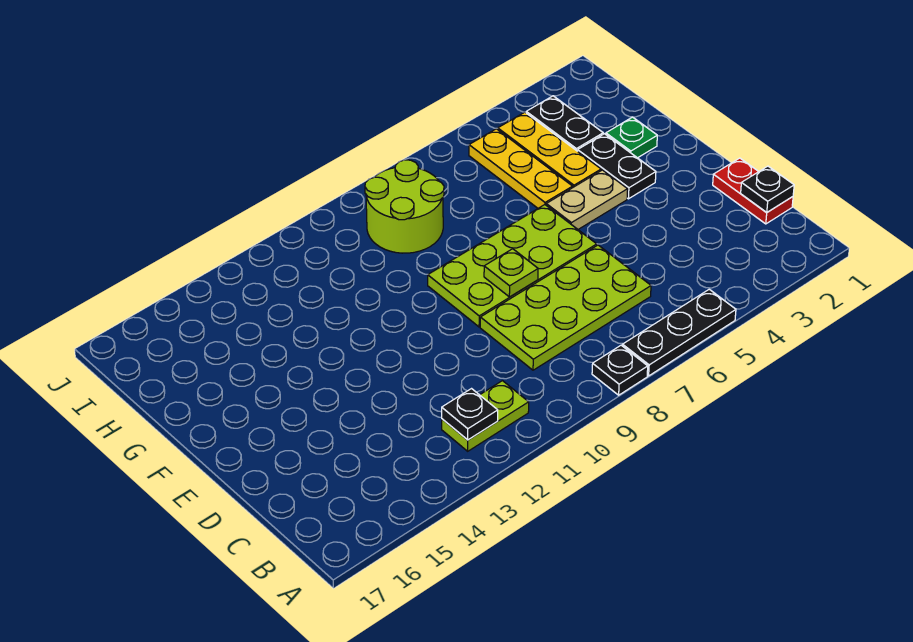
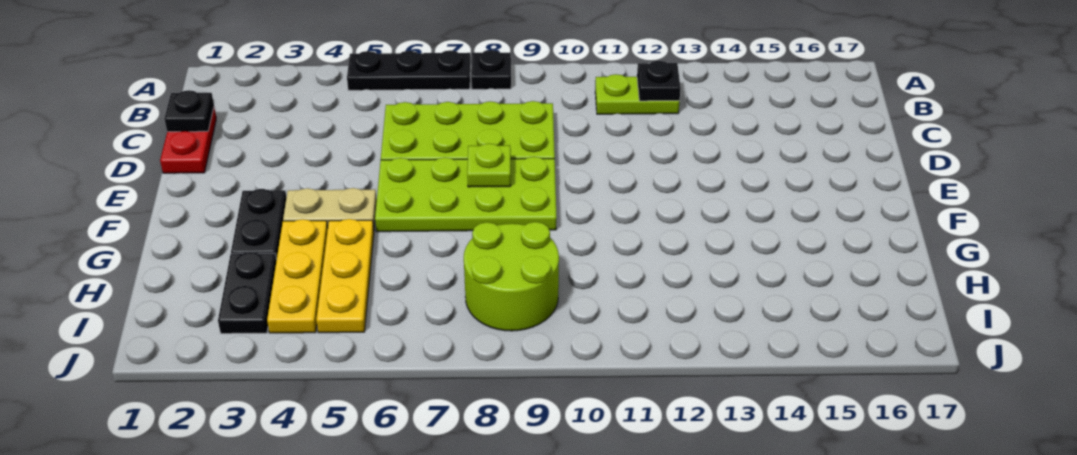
green 1x1 plate [606,117,657,158] -> none

